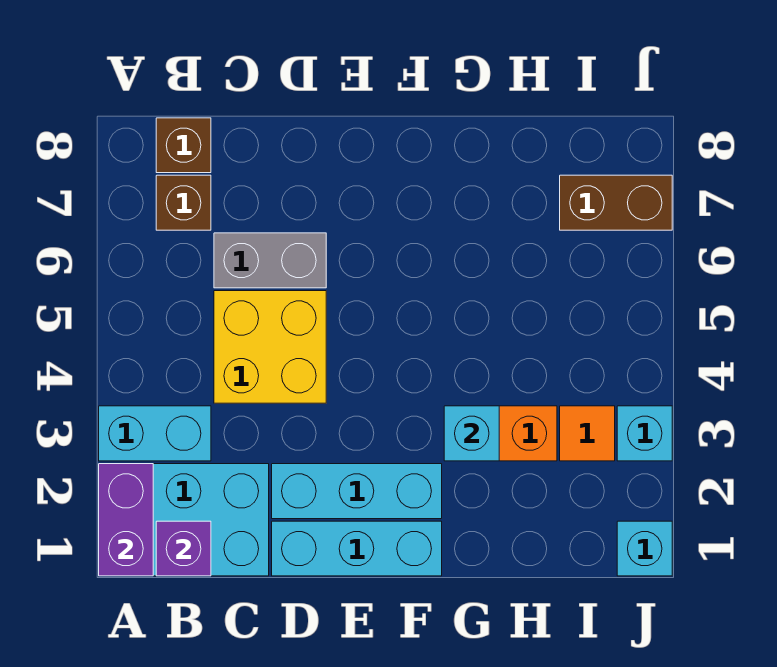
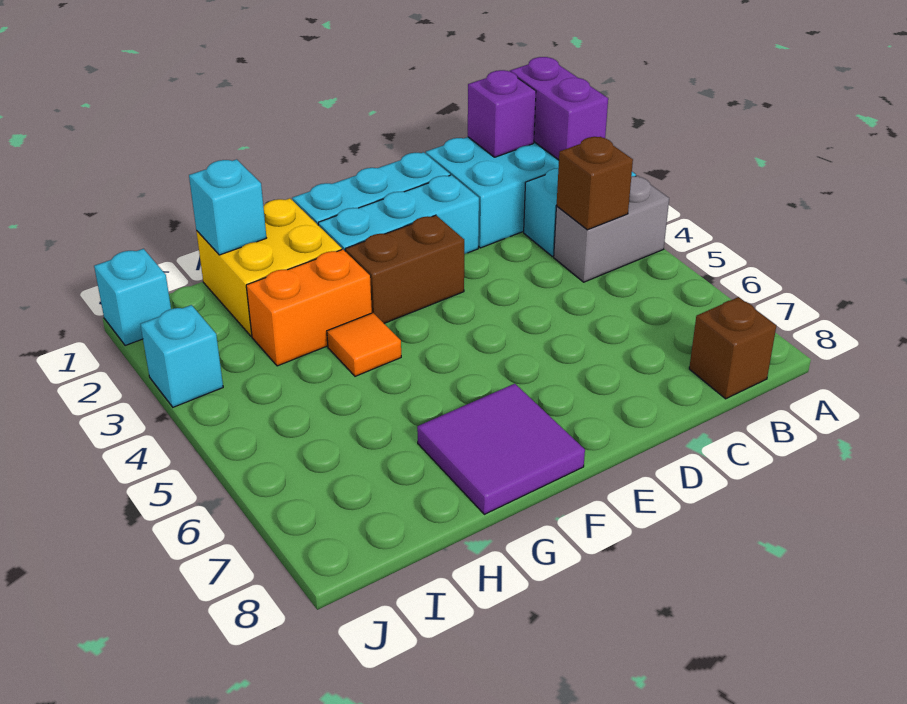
brown 1x1 brick [156,175,211,230] -> brown 1x1 brick moved to [556,137,633,230]
yellow 2x2 brick [214,291,326,403] -> yellow 2x2 brick moved to [196,198,342,336]
grey 1x2 brick [214,233,326,288] -> grey 1x2 brick moved to [554,176,669,282]
none -> purple 2x2 tile [417,384,585,514]
cyan 1x1 brick [444,406,499,461] -> cyan 1x1 brick moved to [189,159,266,255]
orange 1x1 tile [560,406,615,461] -> orange 1x1 tile moved to [327,313,401,376]
brown 1x2 brick [560,175,672,230] -> brown 1x2 brick moved to [345,215,464,323]

